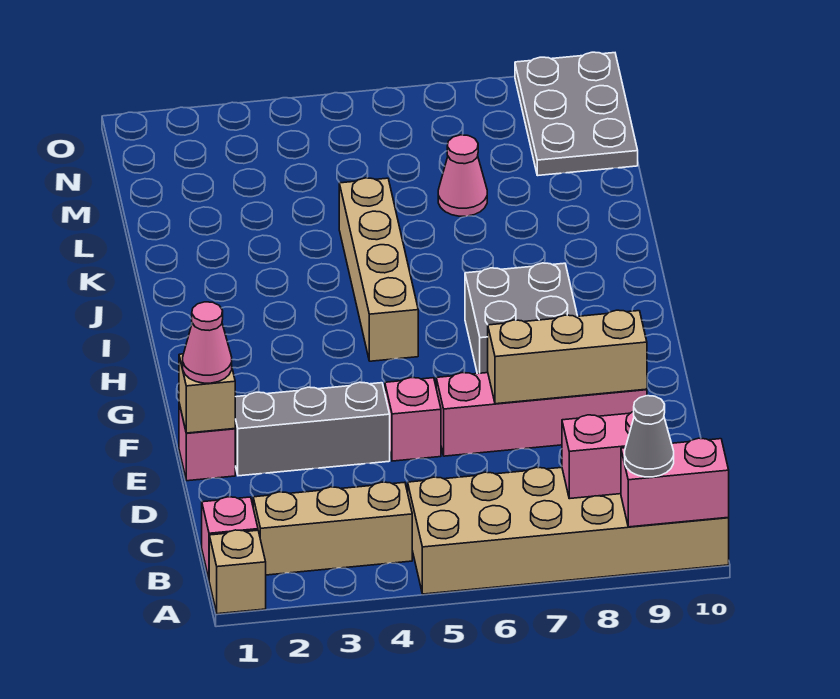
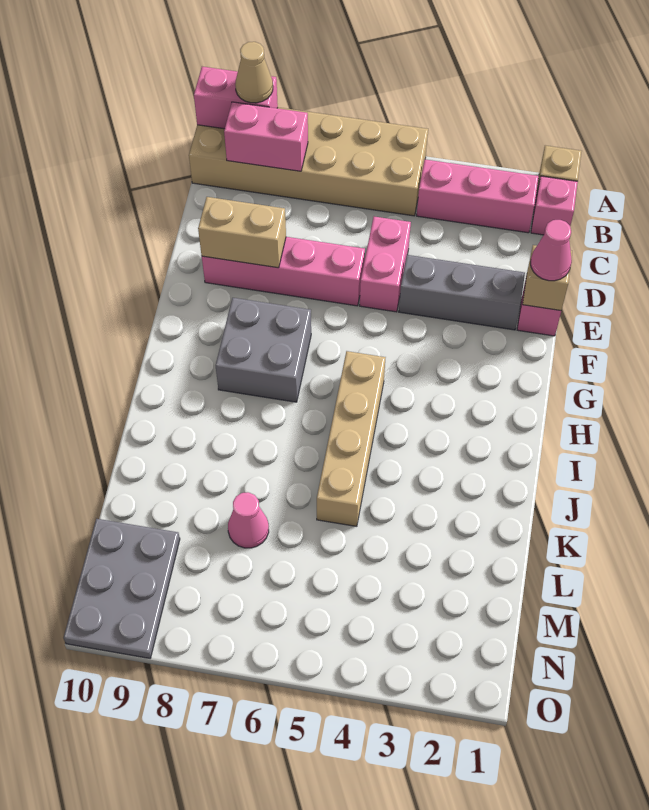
grey 1x1 cone [625,396,674,477] -> tan 1x1 cone [235,42,273,103]
tan 1x3 brick [253,482,412,575] -> pink 1x3 brick [417,160,539,233]
pink 1x1 brick [385,378,441,461] -> pink 1x2 brick [360,217,411,312]
tan 1x3 brick [488,310,647,404] -> tan 1x2 brick [198,197,286,268]

